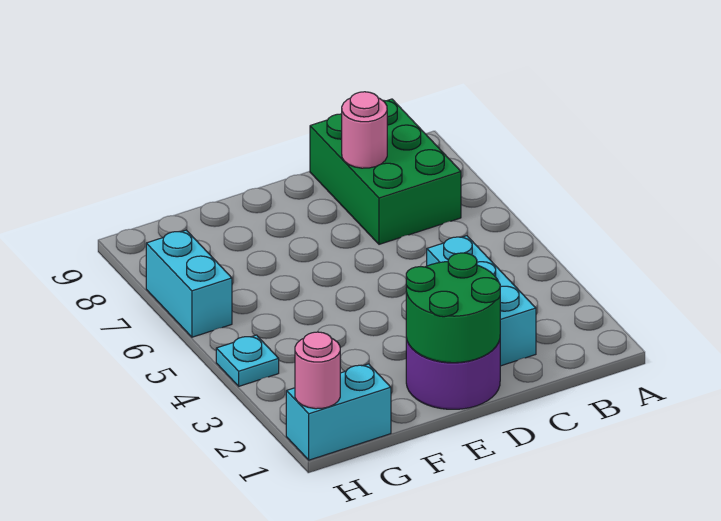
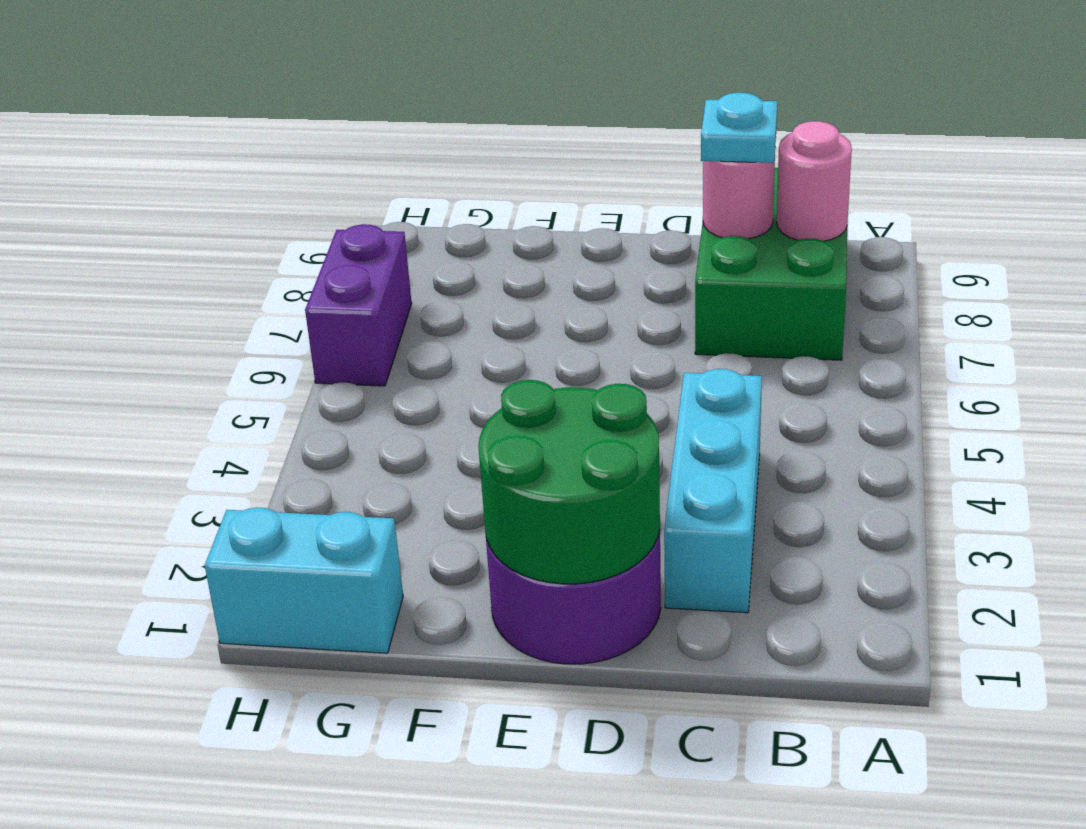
pink 1x1 round brick [295,332,340,409] -> pink 1x1 round brick moved to [777,121,852,241]
cyan 1x1 plate [216,335,279,386] -> cyan 1x1 plate moved to [701,93,777,163]
cyan 1x2 brick [146,230,232,337] -> purple 1x2 brick [305,224,412,386]

